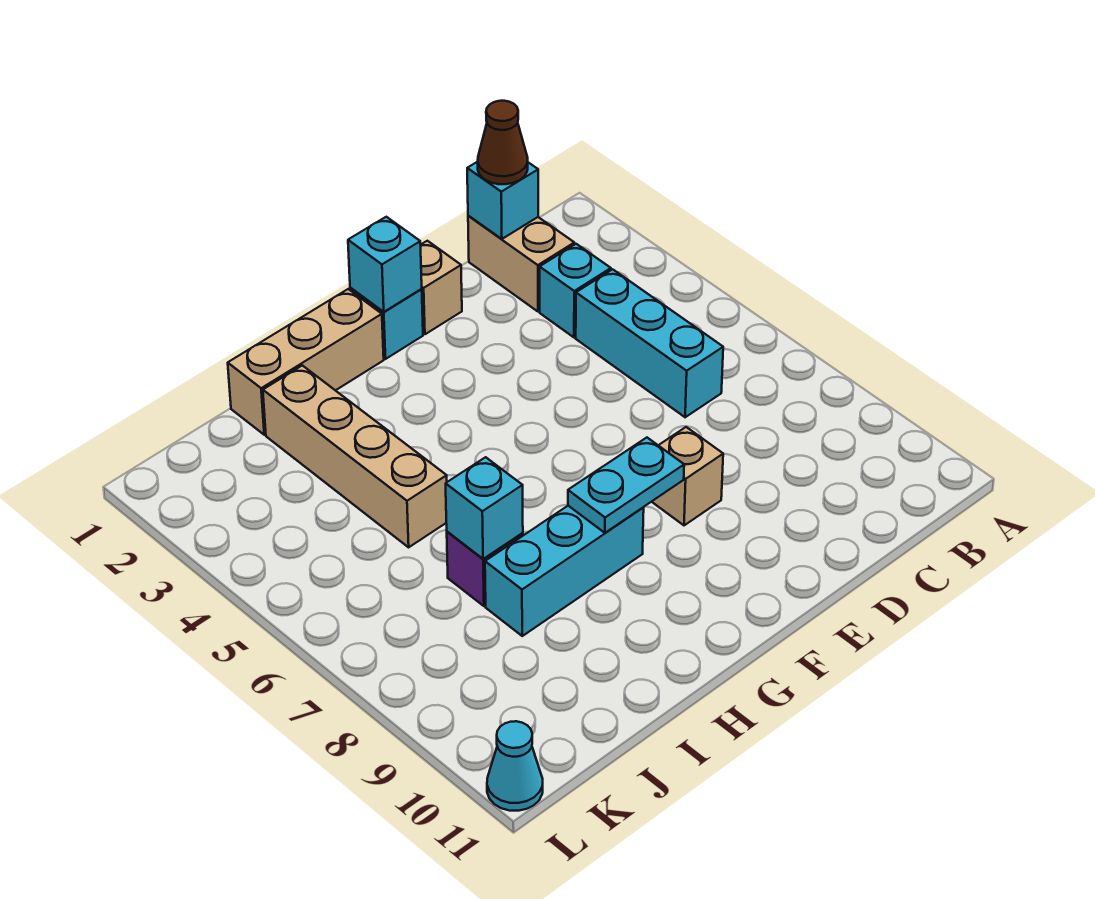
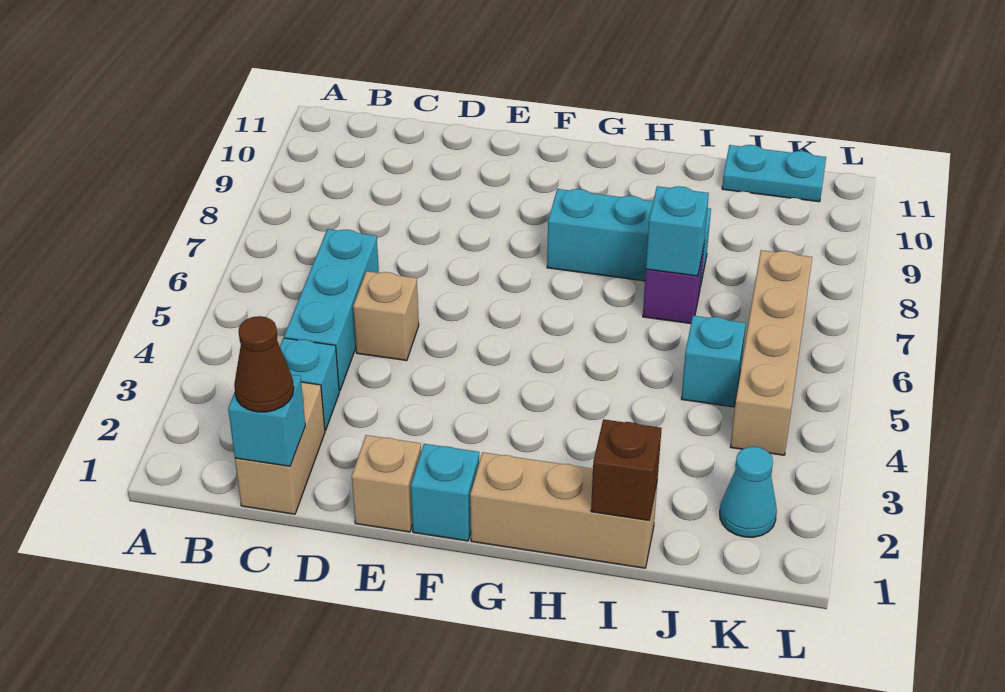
tan 1x1 brick [652,427,723,525] -> tan 1x1 brick moved to [353,271,419,361]
cyan 1x1 brick [348,217,422,312] -> cyan 1x1 brick moved to [681,316,746,407]
cyan 1x2 plate [568,438,684,533] -> cyan 1x2 plate moved to [722,145,826,202]
none -> brown 1x1 brick [591,419,662,520]
tan 1x4 brick [263,365,447,547] -> tan 1x4 brick moved to [730,250,812,455]
cyan 1x1 cone [487,721,543,811] -> cyan 1x1 cone moved to [720,447,777,537]

